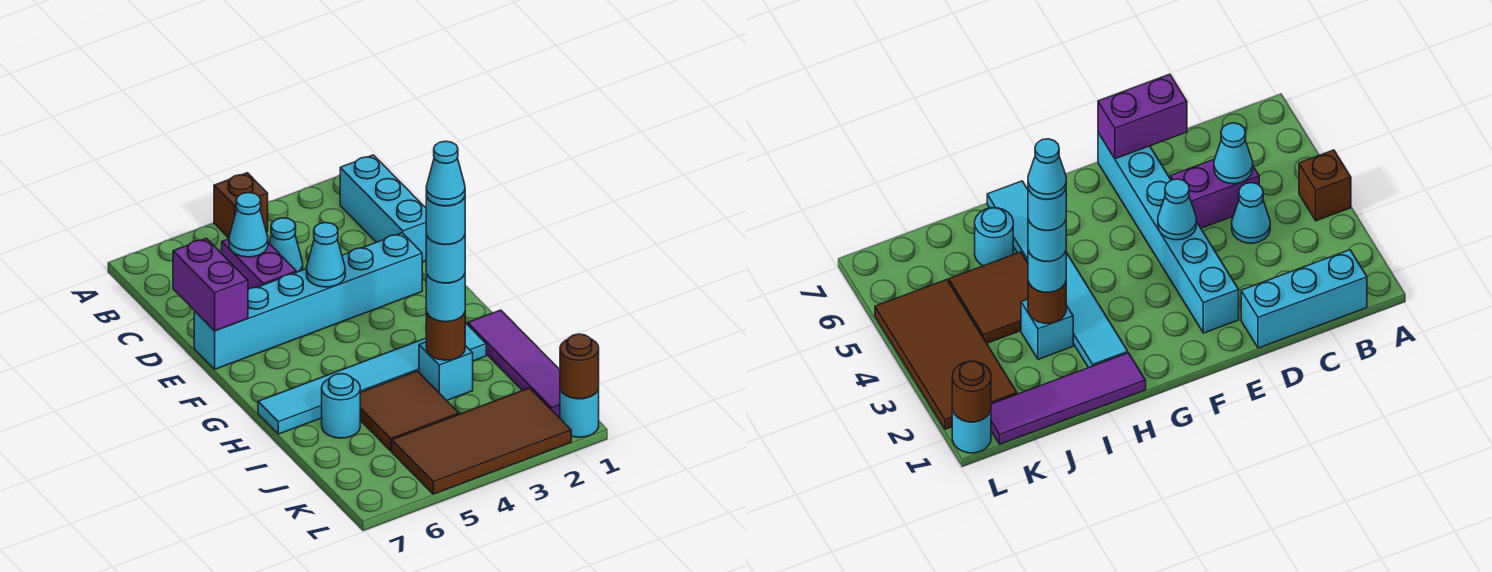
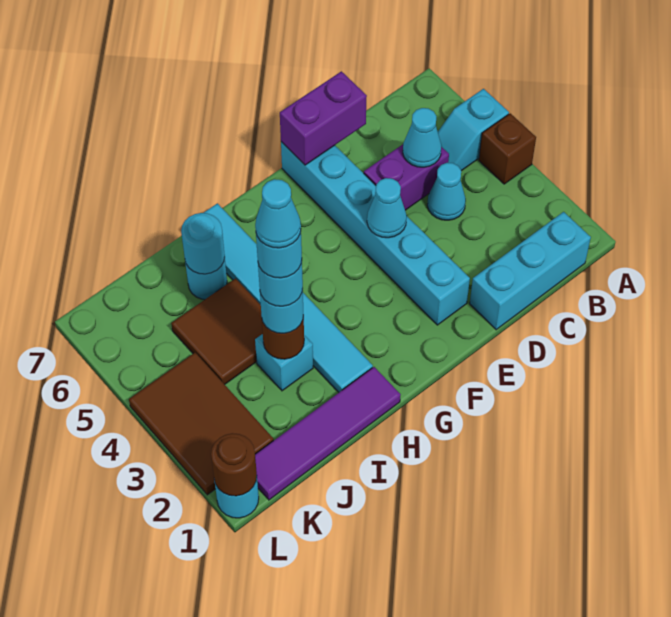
none -> cyan 1x2 slope [438,89,509,171]
none -> cyan 1x1 round brick [181,213,225,274]
brown 2x4 tile [392,388,571,494] -> brown 2x3 tile [129,353,274,495]

